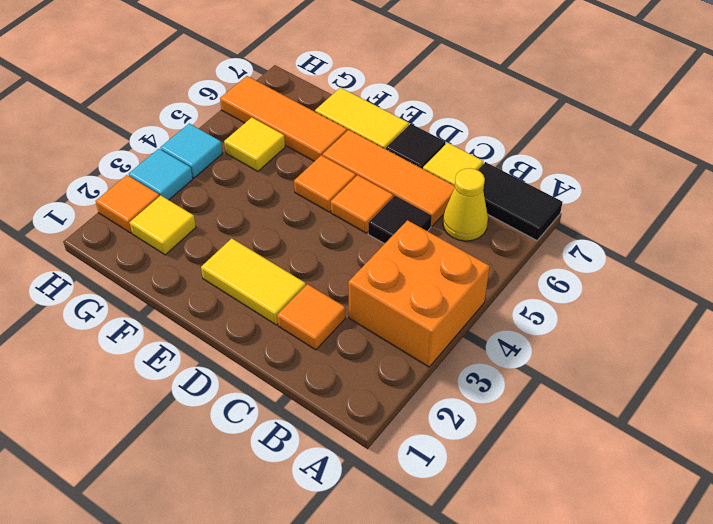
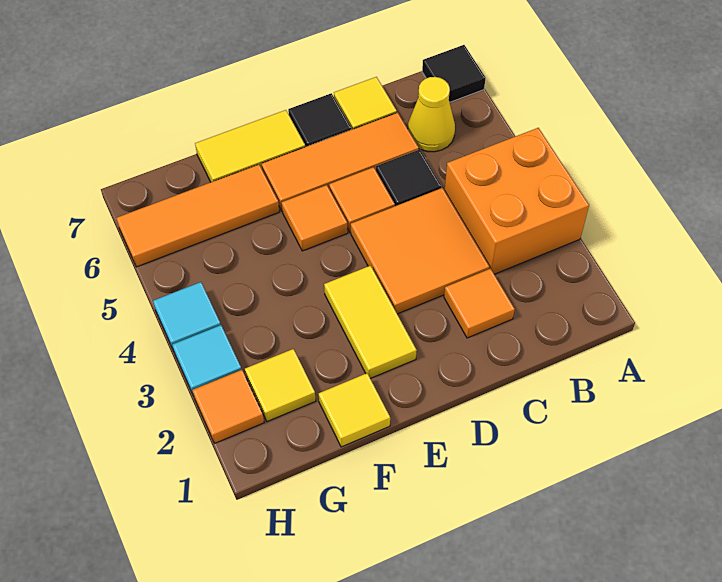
black 1x2 tile [478,162,563,240] -> black 1x1 tile [422,45,486,102]
none -> orange 2x2 tile [351,188,489,314]
yellow 1x2 tile [201,238,306,325] -> yellow 1x2 tile turned to [324,266,417,379]
yellow 1x1 tile [224,117,285,171] -> yellow 1x1 tile moved to [319,373,390,447]

